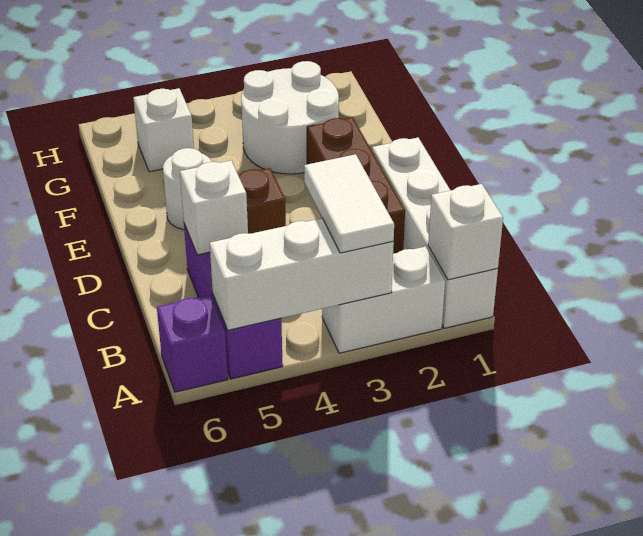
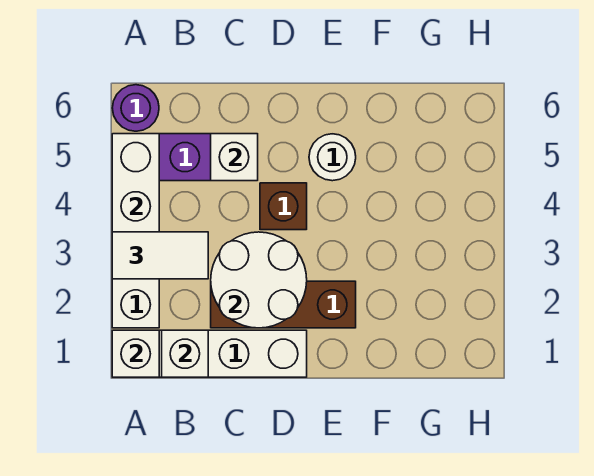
purple 1x1 brick [157,295,228,392] -> purple 1x1 round brick [112,85,159,131]
white 2x2 round brick [241,61,339,174] -> white 2x2 round brick moved to [211,232,307,328]
white 1x1 brick [133,88,194,172] -> white 1x1 brick moved to [162,330,208,377]

